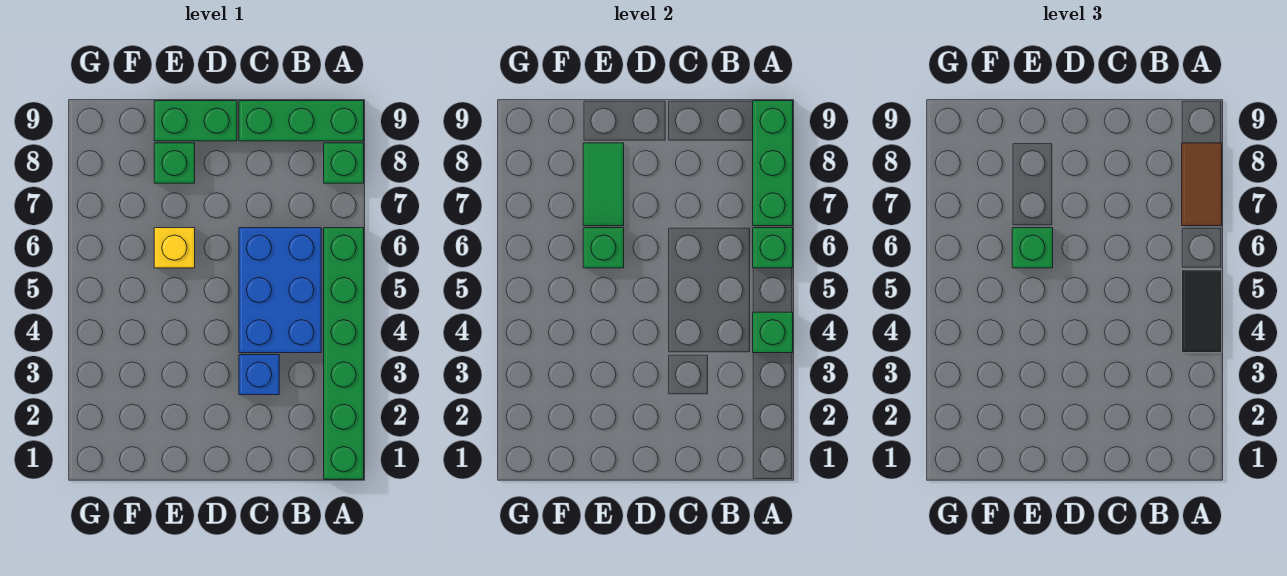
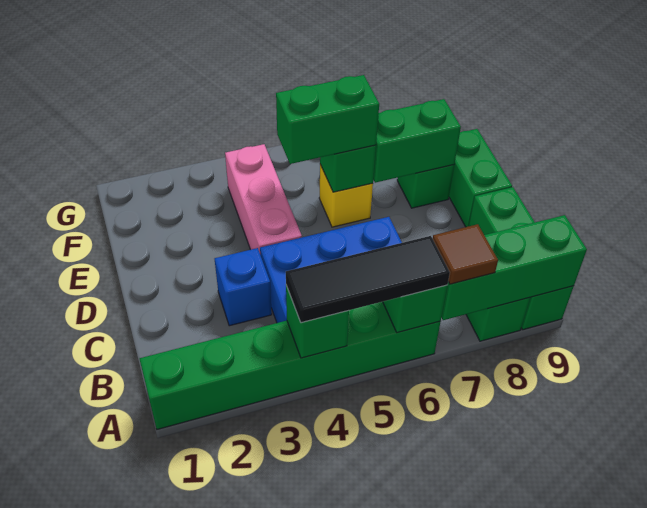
black 1x2 tile [1182,270,1222,353] -> black 1x3 tile [286,236,450,323]
brown 1x2 tile [1182,143,1222,226] -> brown 1x1 tile [433,224,498,284]
none -> pink 1x3 brick [225,144,302,252]
green 1x1 brick [1012,228,1053,268] -> green 1x2 brick [276,75,379,164]
green 1x2 tile [583,143,624,226] -> green 1x2 brick [373,99,461,183]

